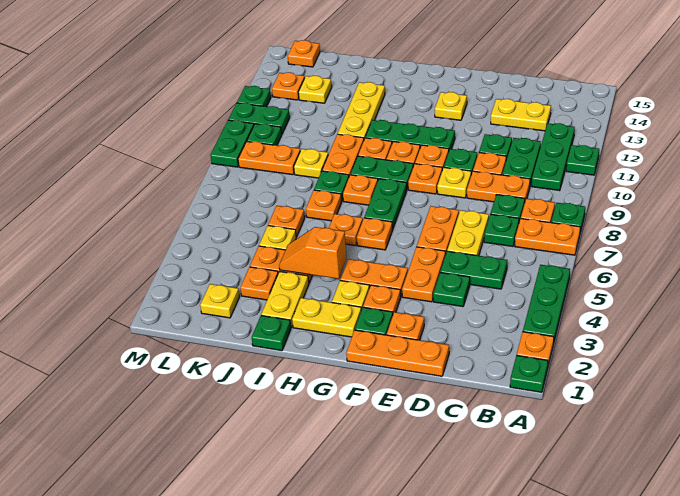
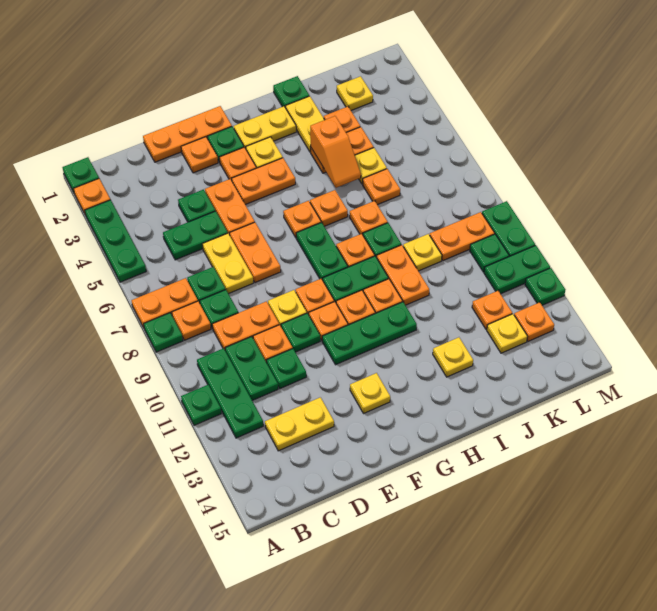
orange 1x2 slope [279,227,347,279] -> orange 1x2 slope turned to [310,116,361,188]
yellow 1x3 plate [338,82,385,139] -> yellow 1x1 plate [433,337,473,377]
orange 1x1 plate [288,40,320,67] -> orange 1x1 plate moved to [472,291,512,330]

